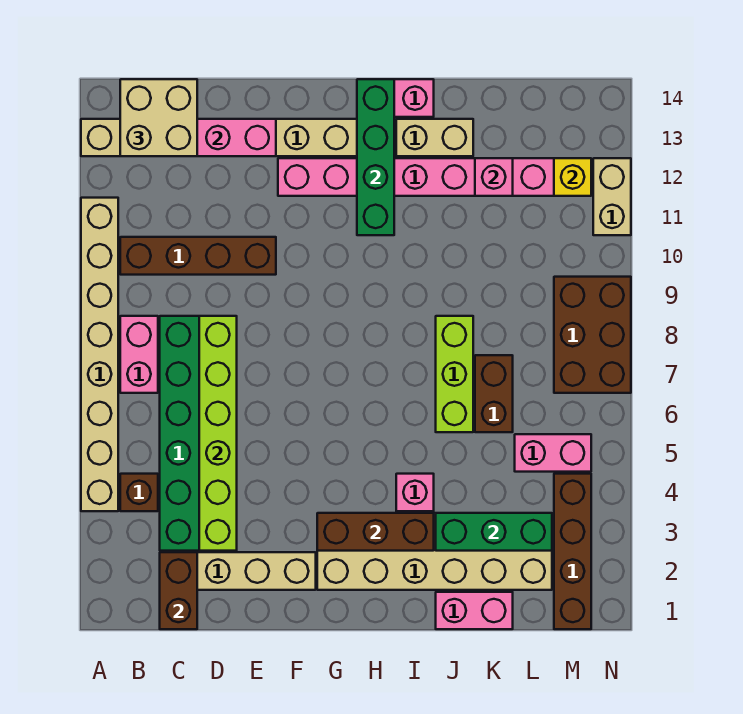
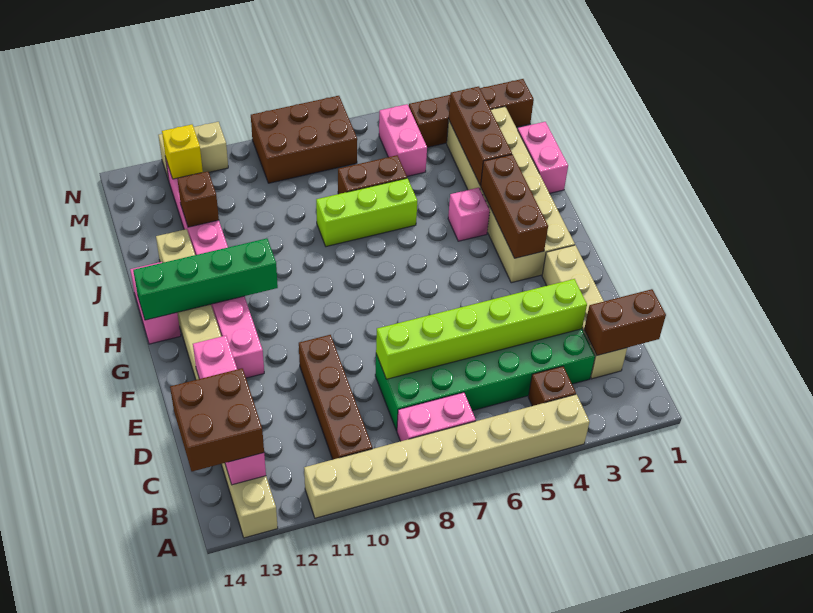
tan 2x2 brick [120,79,197,156] -> brown 2x2 brick [170,368,264,471]
green 1x3 brick [436,513,552,551] -> brown 1x3 brick [449,86,512,186]
pink 1x1 brick [475,158,513,196] -> brown 1x1 brick [177,172,219,227]

